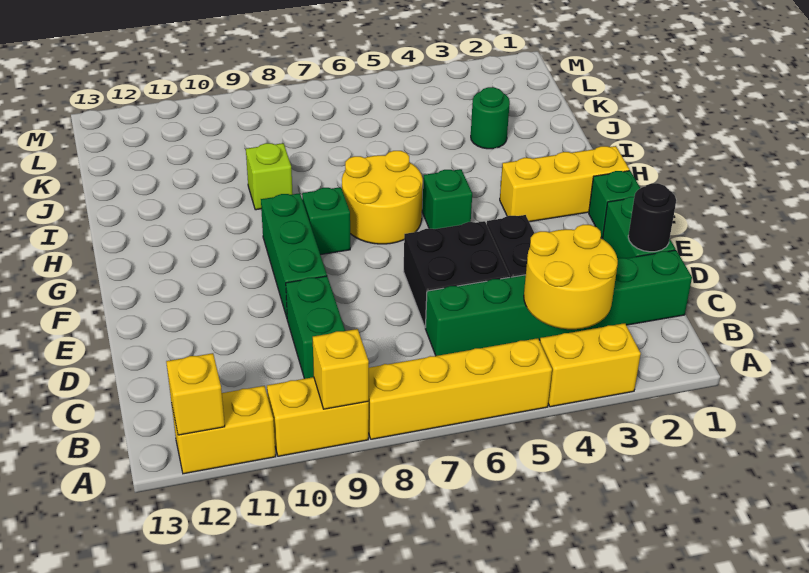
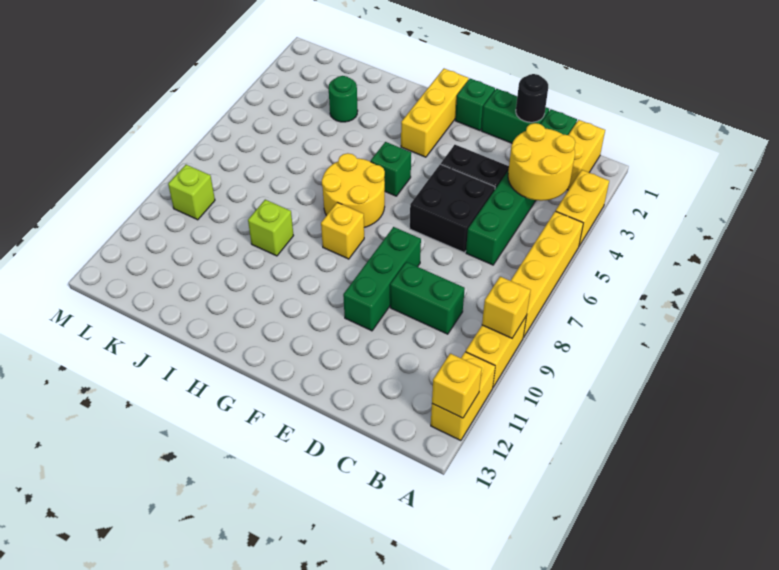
none -> yellow 1x2 brick [567,120,605,190]
green 1x3 brick [261,193,327,317] -> green 1x3 brick turned to [343,227,421,331]
green 1x1 brick [302,187,350,255] -> yellow 1x1 brick [321,202,364,259]
none -> lime 1x1 brick [168,165,215,220]

